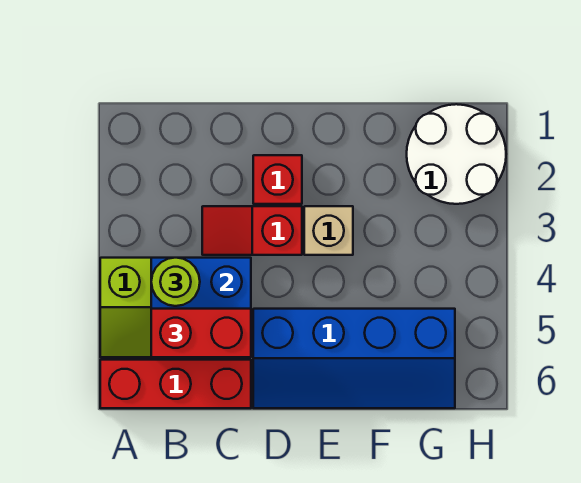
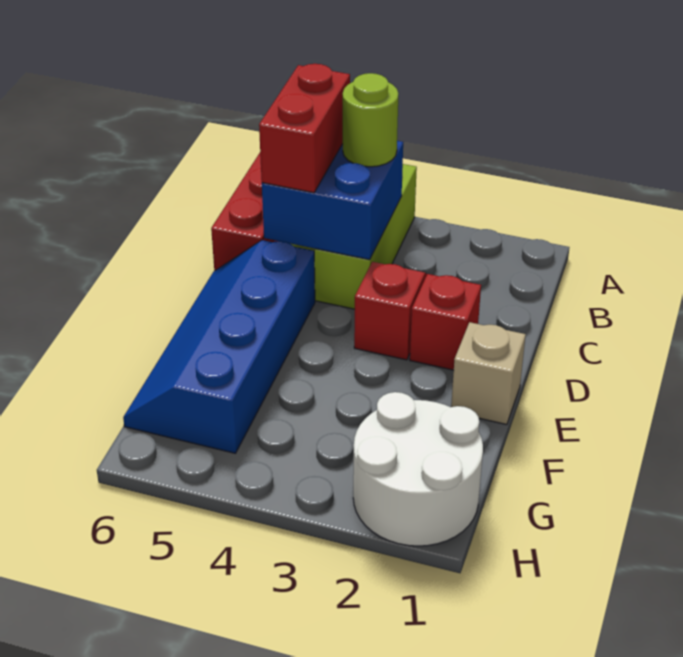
tan 1x1 brick [304,206,353,255] -> tan 1x1 brick moved to [451,322,526,425]

